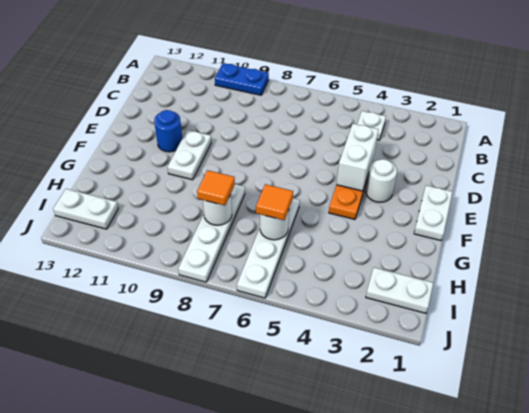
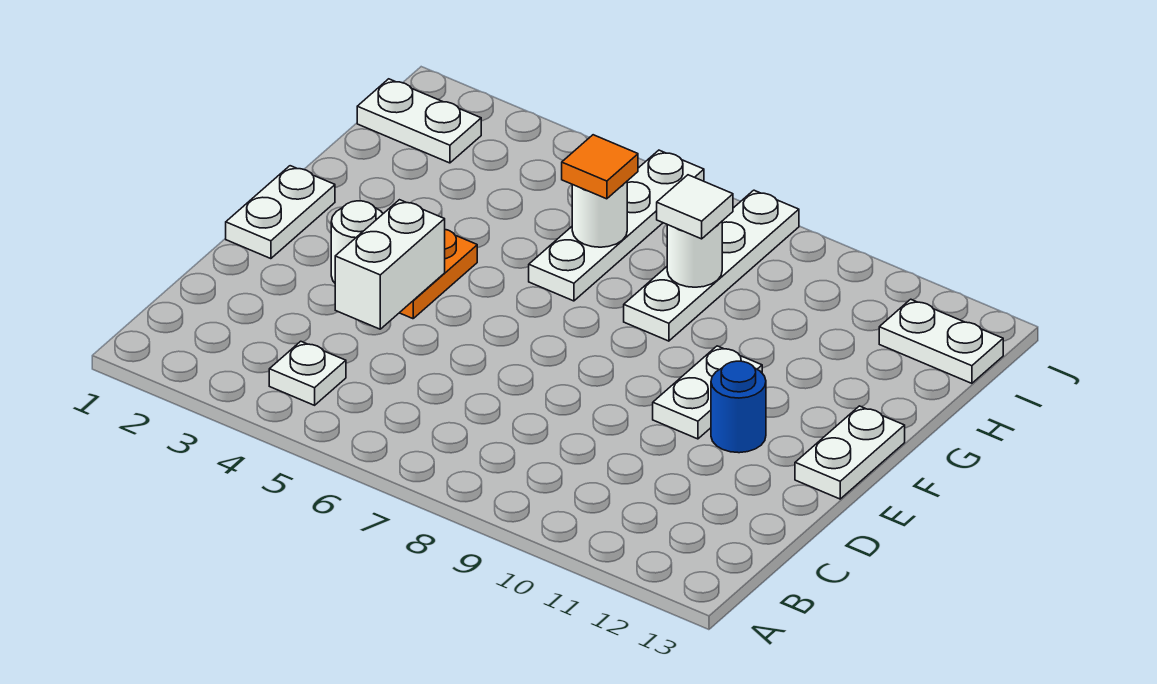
blue 1x2 plate [215,63,269,95] -> none
none -> white 1x2 plate [795,406,905,499]
orange 1x1 tile [197,170,235,205] -> white 1x1 tile [657,175,733,239]

